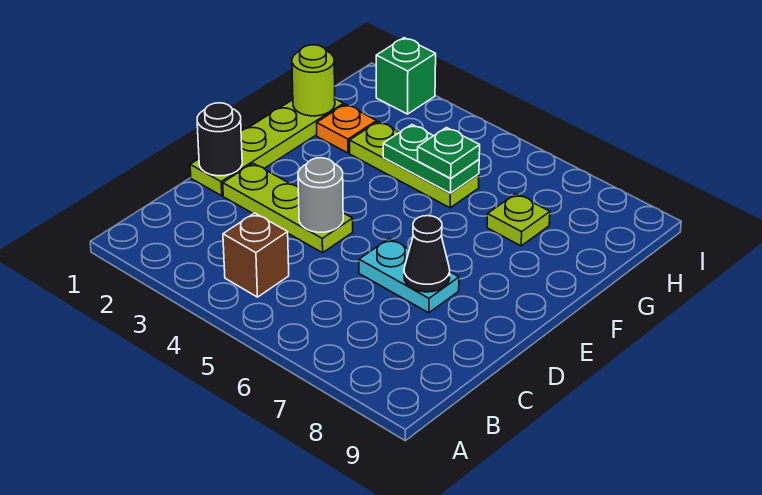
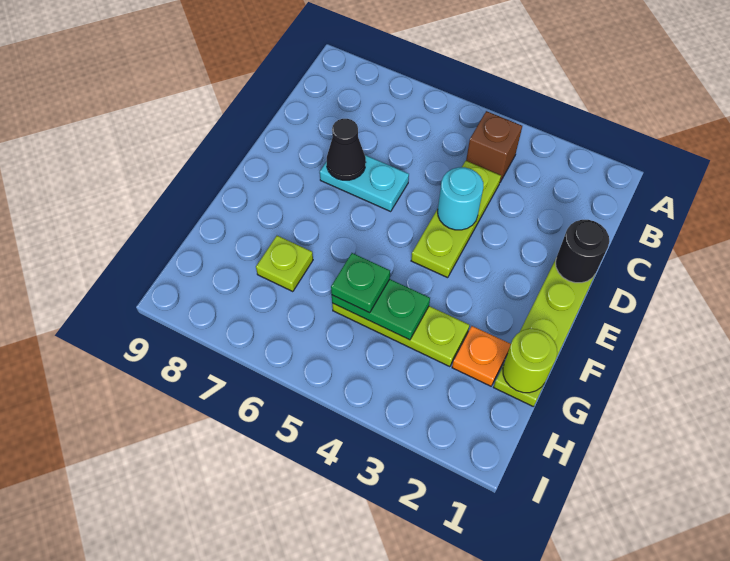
lime 1x3 plate [223,163,353,253] -> lime 1x3 plate turned to [411,161,501,278]
grey 1x1 round brick [298,158,343,232] -> cyan 1x1 round brick [438,167,483,230]
green 1x1 brick [376,38,436,114] -> none

